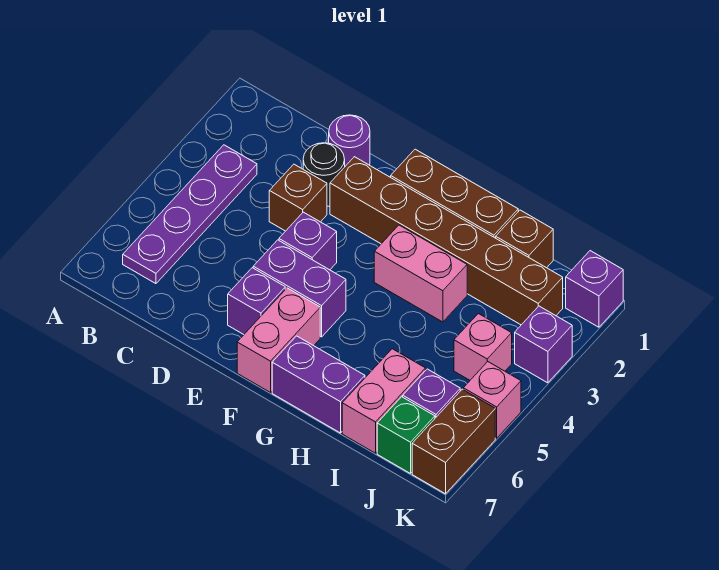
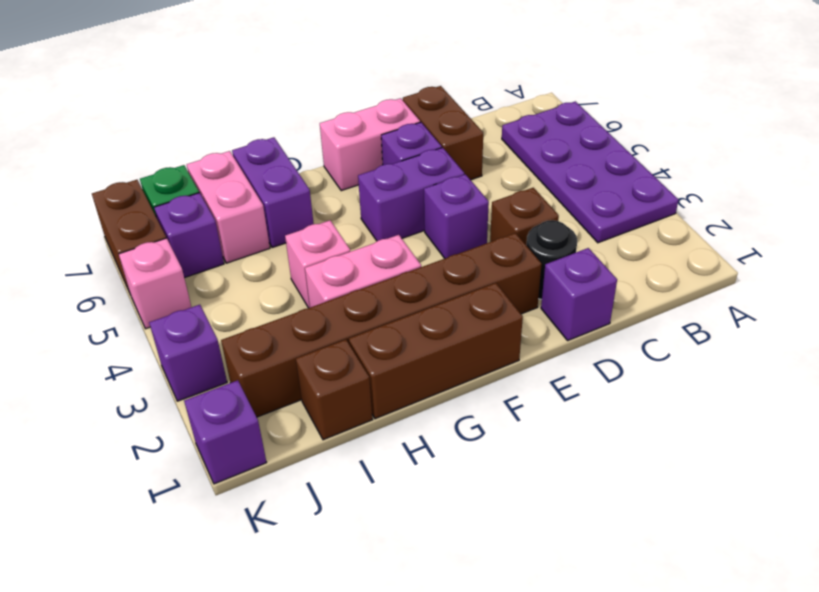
purple 1x4 plate [123,145,257,284] -> purple 2x4 plate [502,101,678,243]
purple 1x1 round brick [329,115,370,166] -> purple 1x1 brick [541,248,617,340]
none -> brown 1x2 brick [403,86,483,180]
pink 1x2 brick [237,288,320,392] -> pink 1x2 brick turned to [320,98,420,191]
purple 1x2 brick [272,336,365,433] -> purple 1x2 brick turned to [232,137,314,248]
pink 1x1 brick [454,314,512,380] -> pink 1x1 brick moved to [285,220,350,308]

